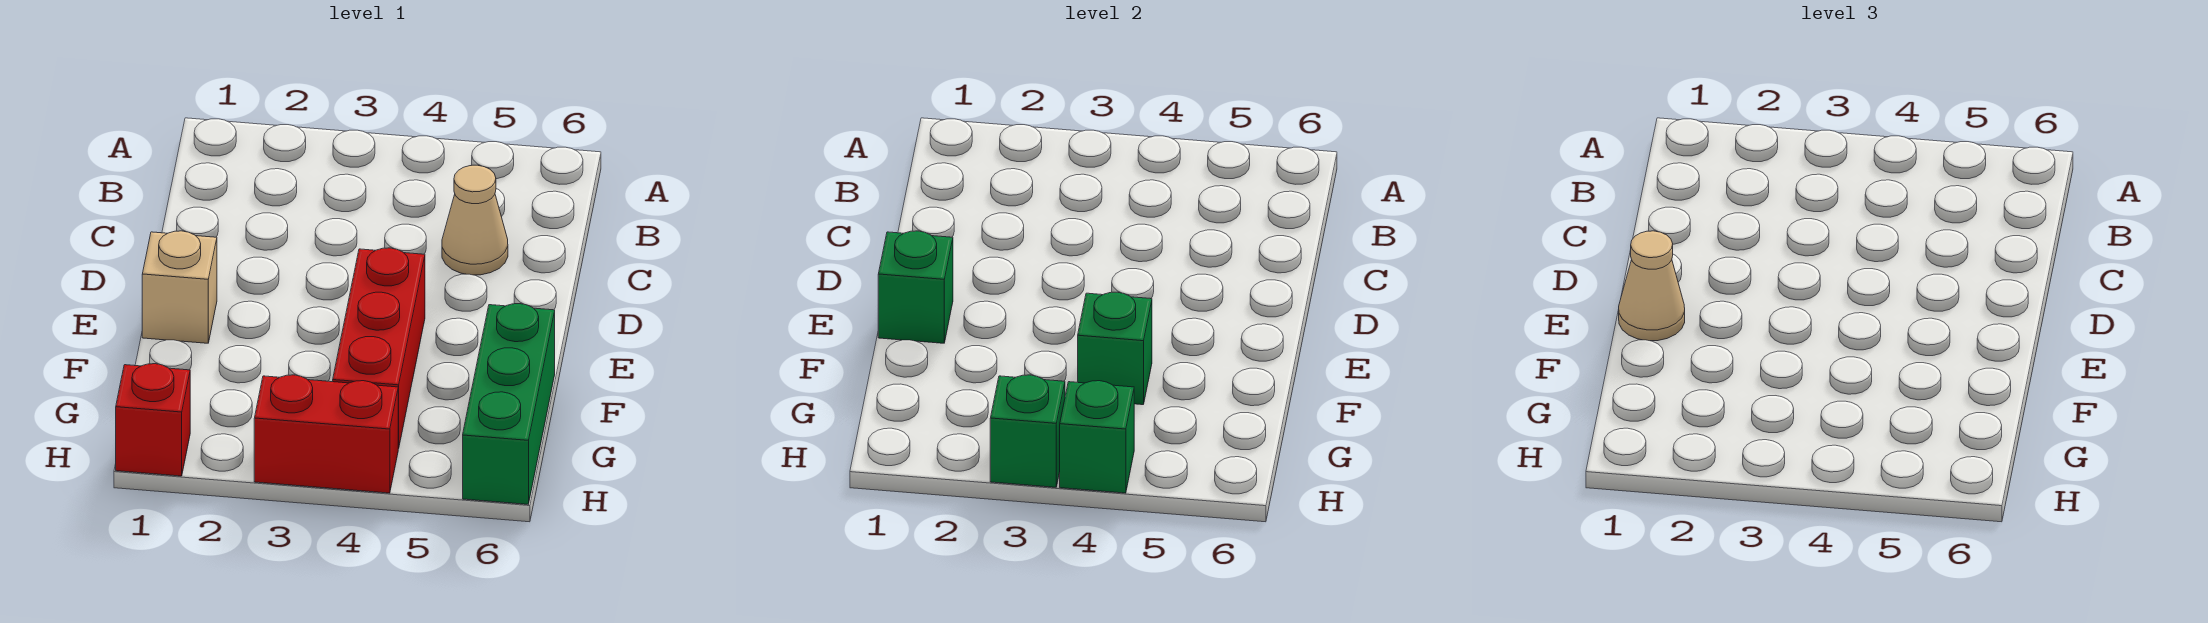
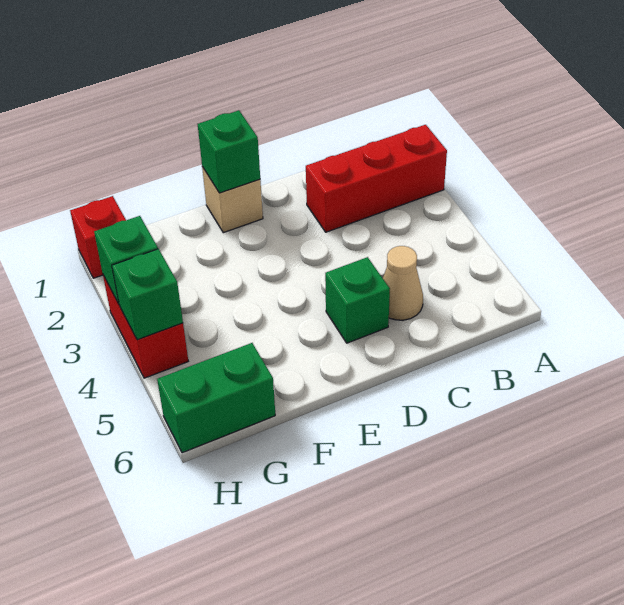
tan 1x1 cone [1619,231,1685,341] -> none
red 1x3 brick [333,248,425,449] -> red 1x3 brick moved to [306,125,447,232]
green 1x1 brick [1078,292,1152,405] -> green 1x1 brick moved to [325,257,390,343]
green 1x3 brick [463,304,555,504] -> green 1x2 brick [157,343,275,453]

